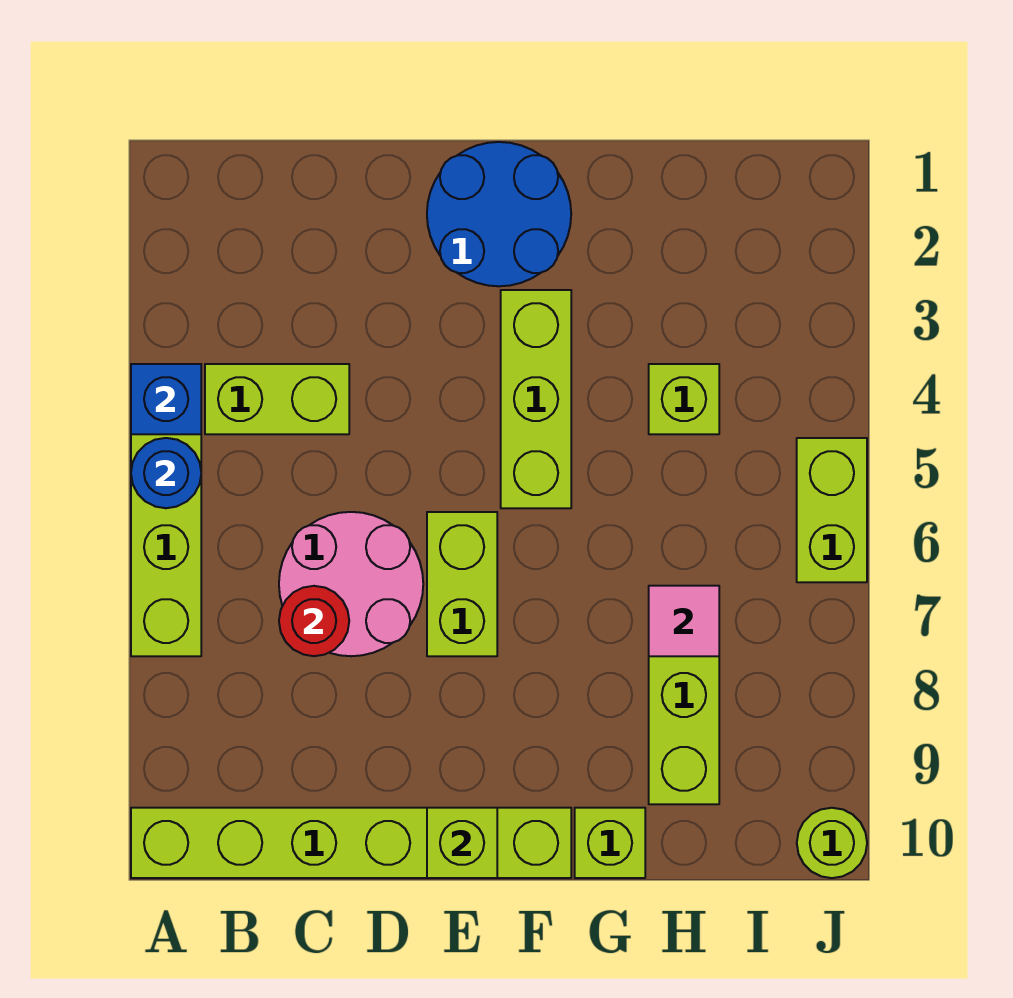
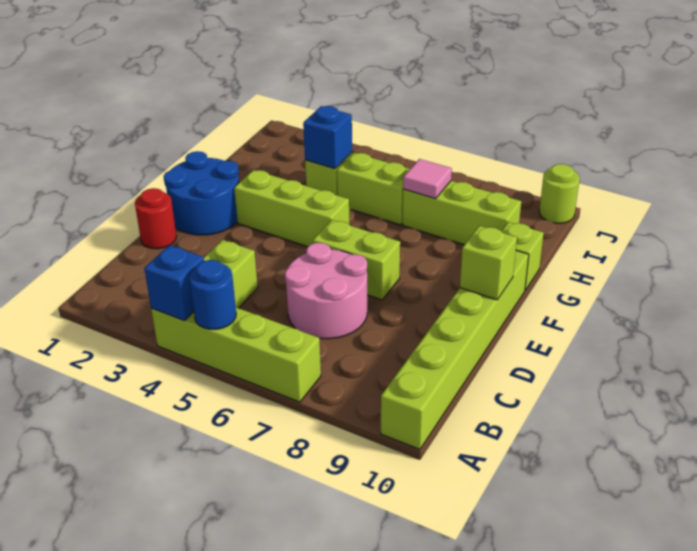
red 1x1 round brick [279,586,349,656] -> red 1x1 round brick moved to [135,188,177,249]
none -> blue 1x1 brick [303,106,352,169]
lime 1x2 brick [797,438,867,582] -> lime 1x2 brick moved to [337,153,410,225]

